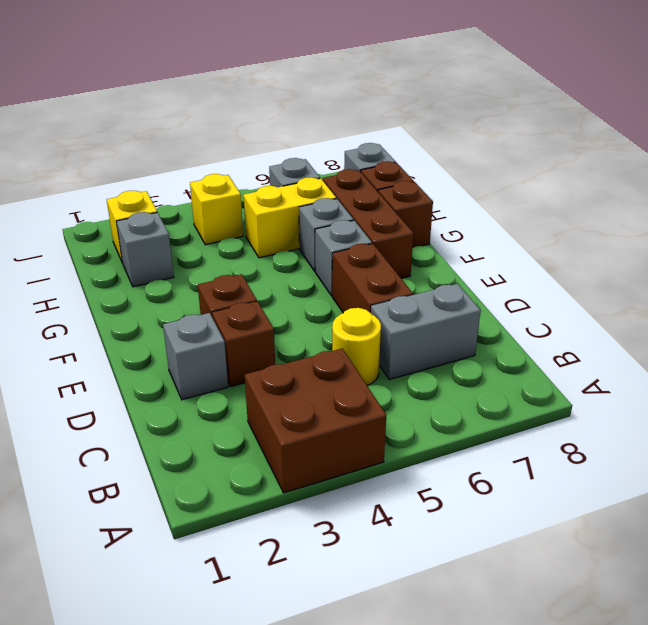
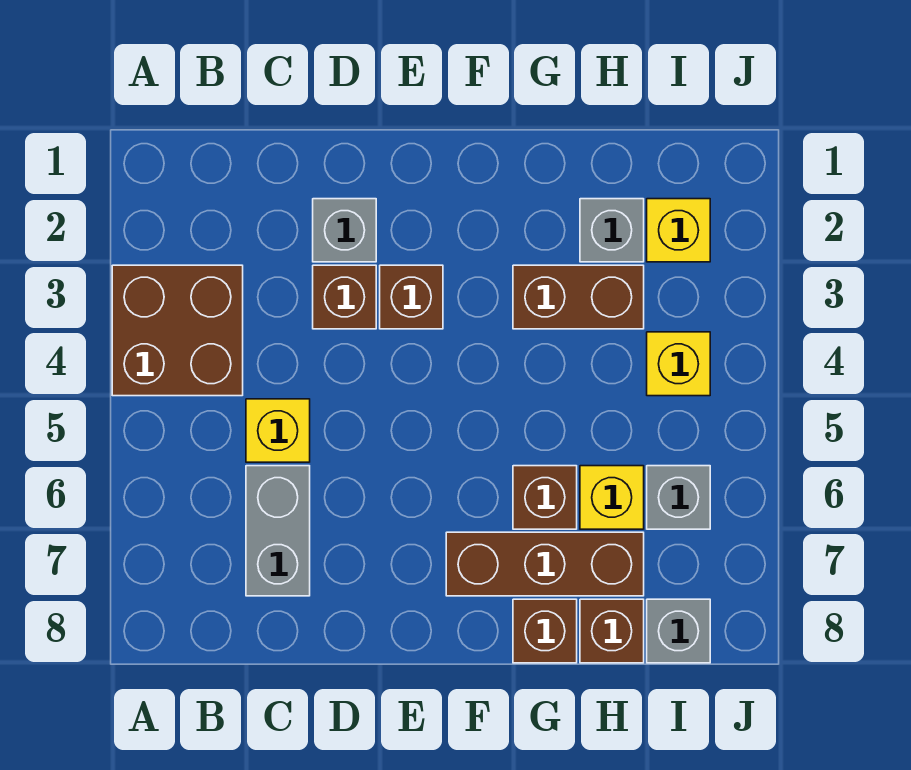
yellow 1x1 round brick [332,308,381,385] -> yellow 1x1 brick [246,399,310,462]
brown 1x2 brick [332,244,413,313] -> brown 1x2 brick moved to [513,265,644,329]
grey 1x1 brick [315,220,372,296] -> none
grey 1x1 brick [299,198,354,271] -> brown 1x1 brick [513,466,577,529]
yellow 1x2 brick [243,177,336,258] -> yellow 1x1 brick [580,466,644,529]

